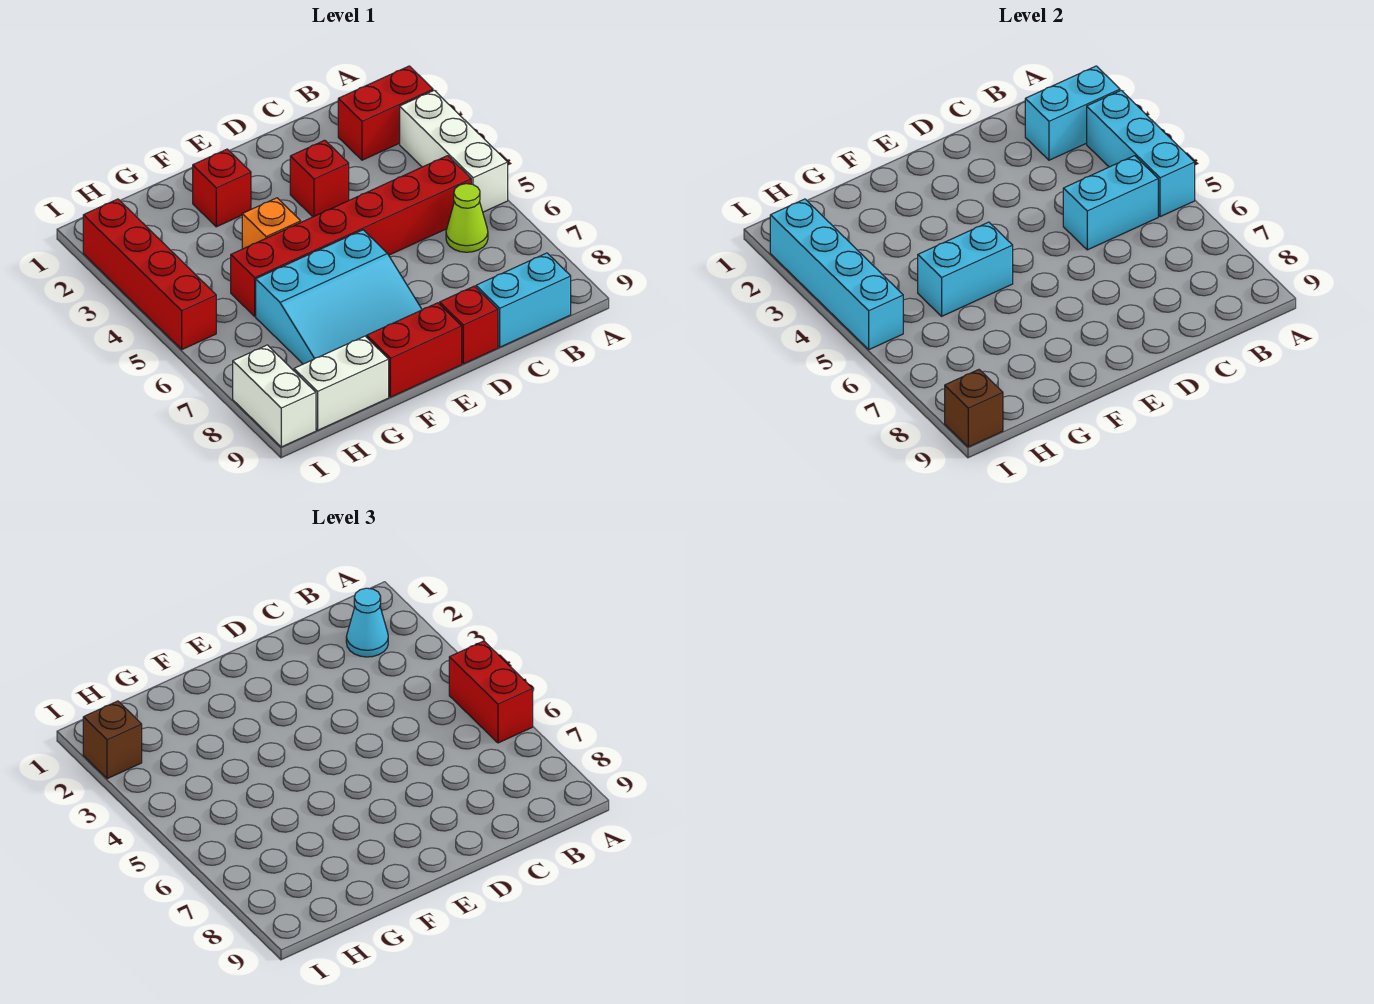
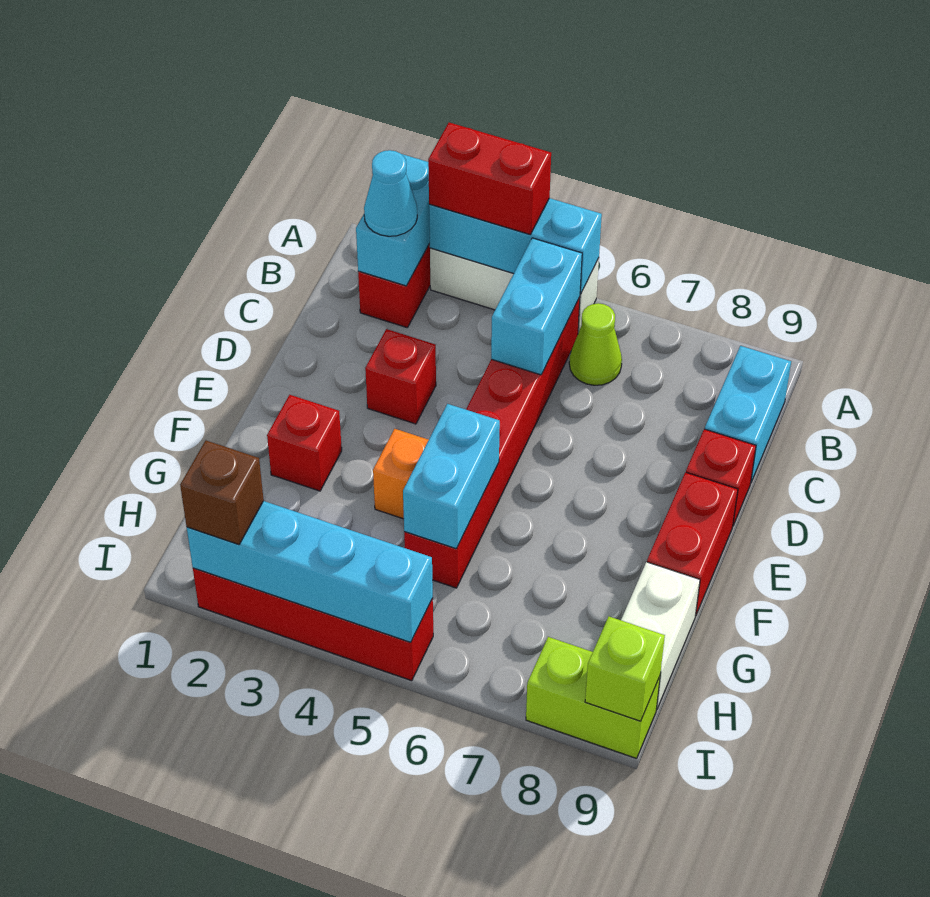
red 1x2 brick [449,641,533,743] -> red 1x2 brick moved to [428,123,551,235]
cyan 3x3 slope [256,230,422,364] -> none
white 1x2 brick [233,345,316,447] -> lime 1x2 brick [526,637,660,758]
brown 1x1 brick [945,370,1003,447] -> lime 1x1 brick [585,617,665,721]

